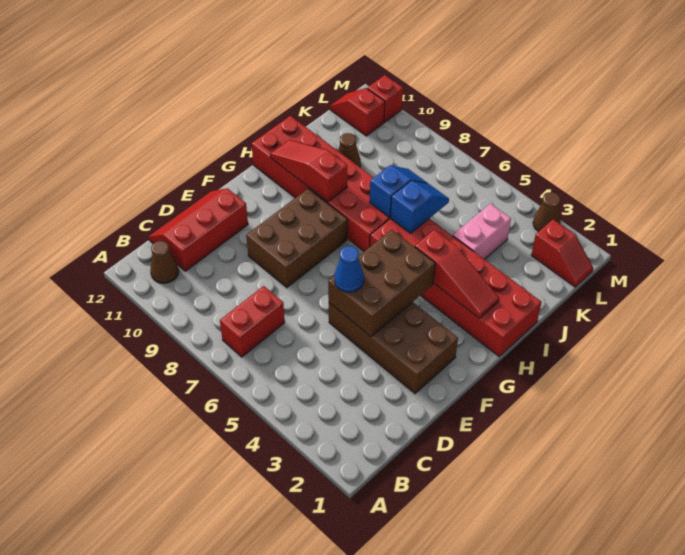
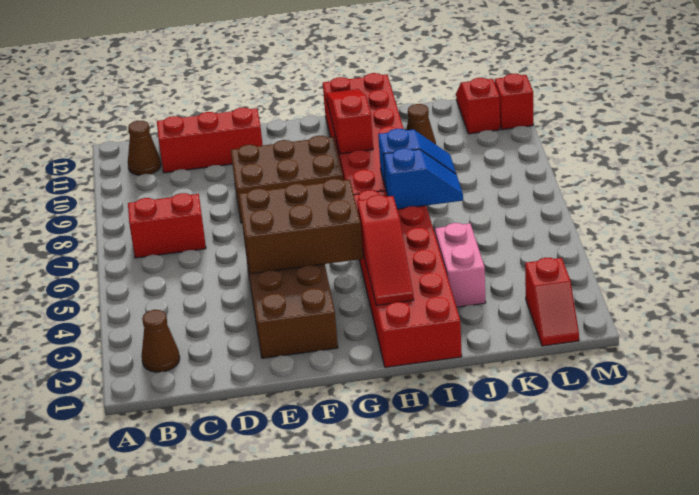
blue 1x1 cone [335,246,364,292] -> none
pink 1x2 brick [453,204,511,259] -> pink 1x2 brick turned to [435,223,486,307]
brown 1x1 cone [533,192,561,232] -> brown 1x1 cone moved to [141,310,180,372]

